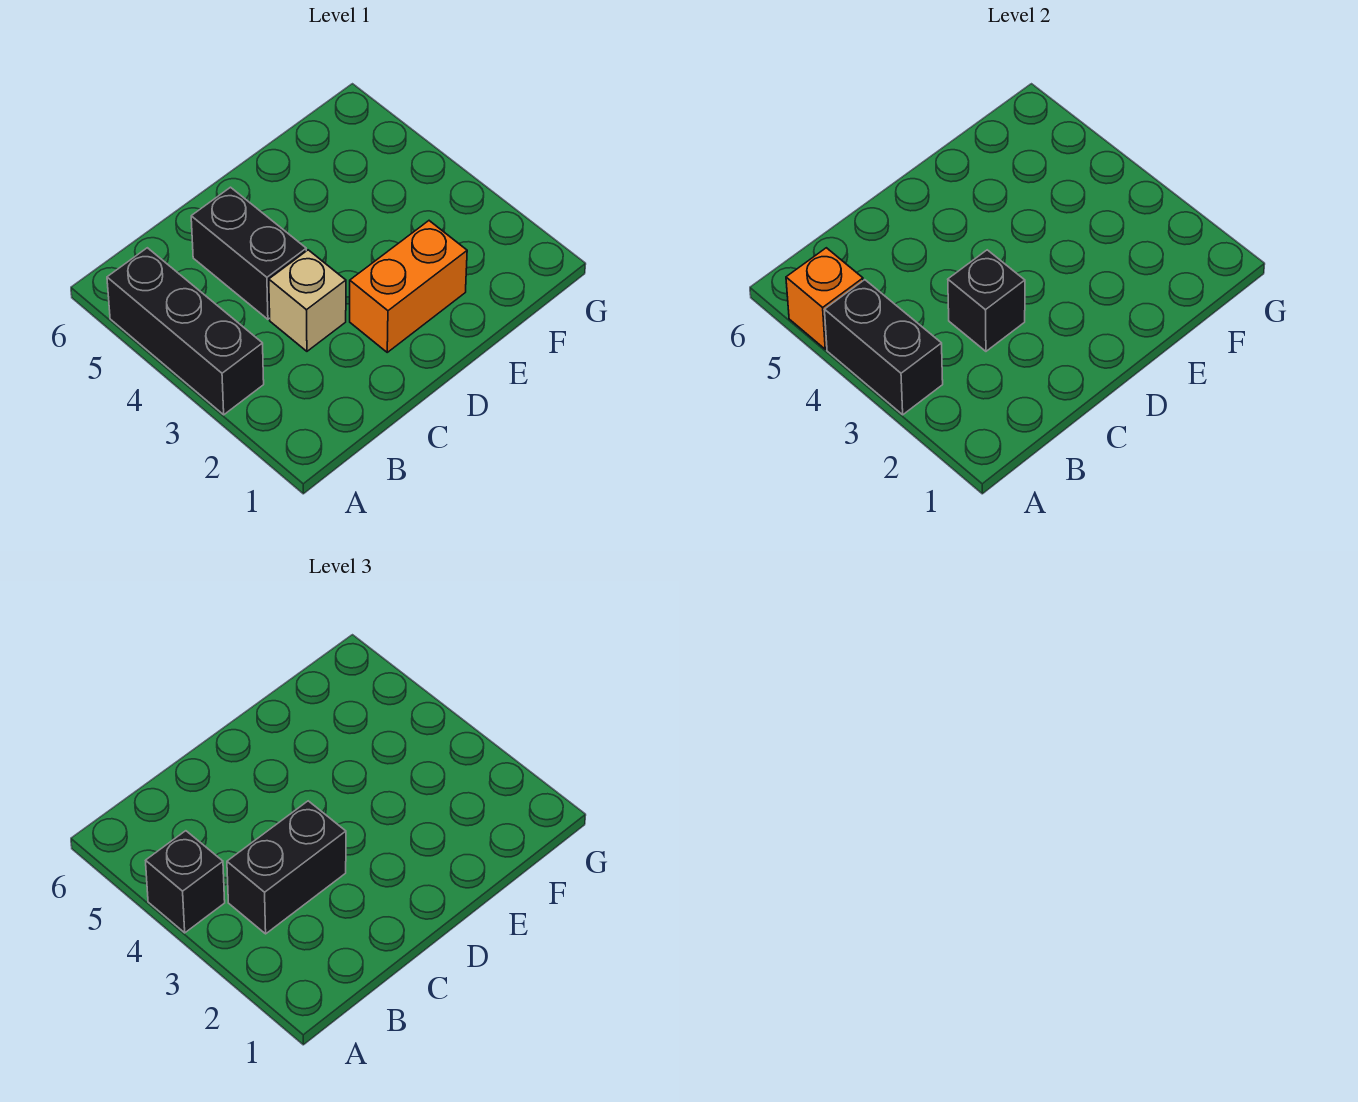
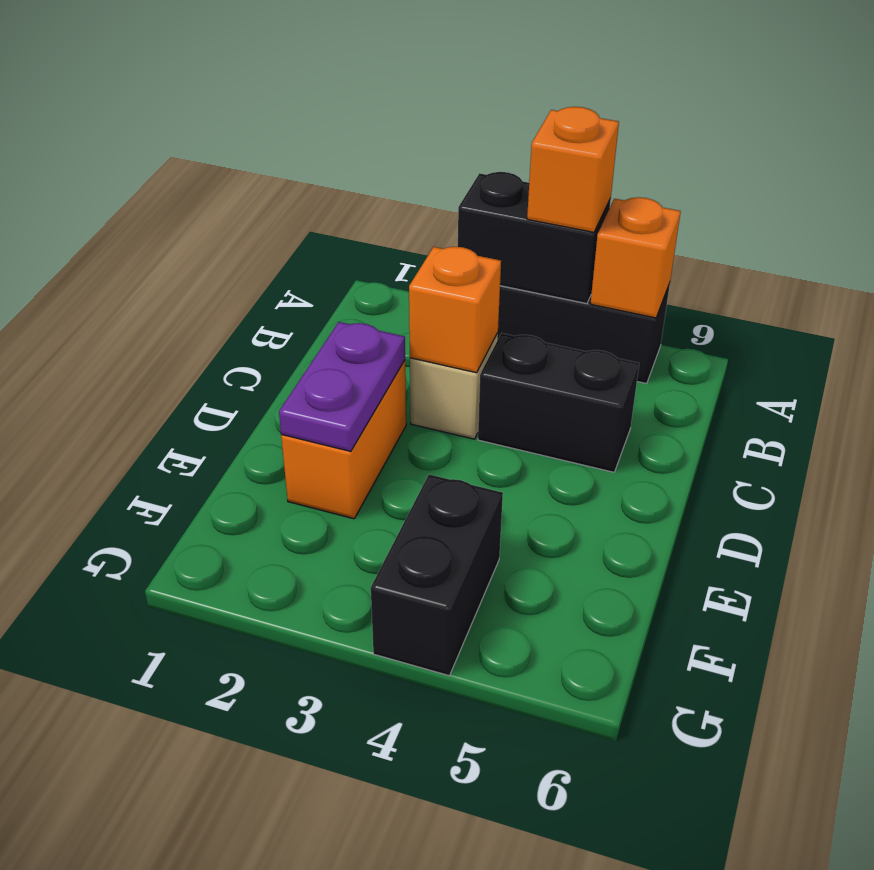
black 1x1 brick [146,831,225,933] -> orange 1x1 brick [527,107,619,232]
black 1x2 brick [227,801,346,934] -> black 1x2 brick moved to [371,474,503,676]
black 1x1 brick [948,250,1025,351] -> orange 1x1 brick [409,247,501,373]
none -> purple 1x2 plate [279,322,405,451]

